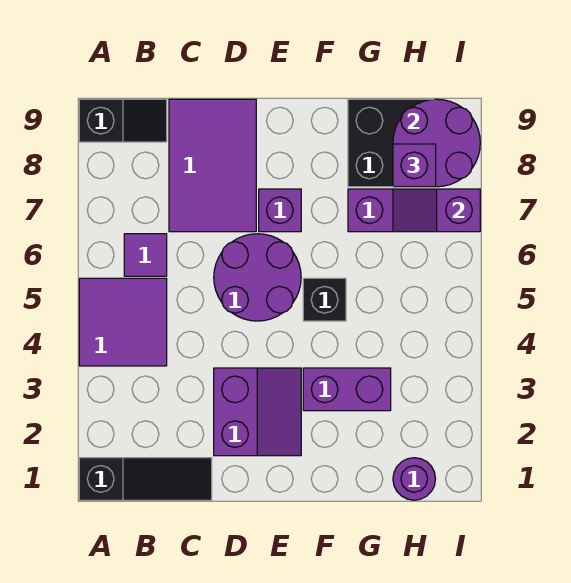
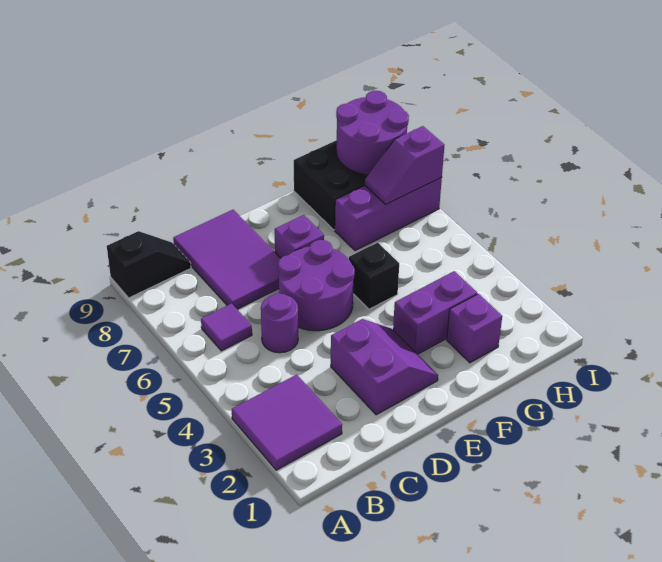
black 1x3 slope [79,458,212,500] -> none
purple 2x2 tile [79,278,167,366] -> purple 2x2 tile moved to [232,375,342,470]
purple 1x1 round brick [393,458,435,500] -> purple 1x1 round brick moved to [261,294,298,353]
purple 1x1 brick [393,144,436,187] -> purple 1x1 brick moved to [447,294,502,363]

